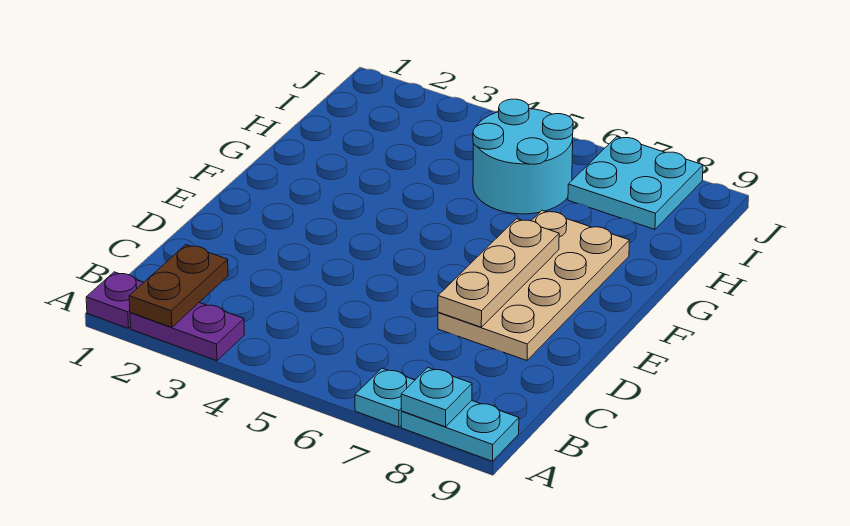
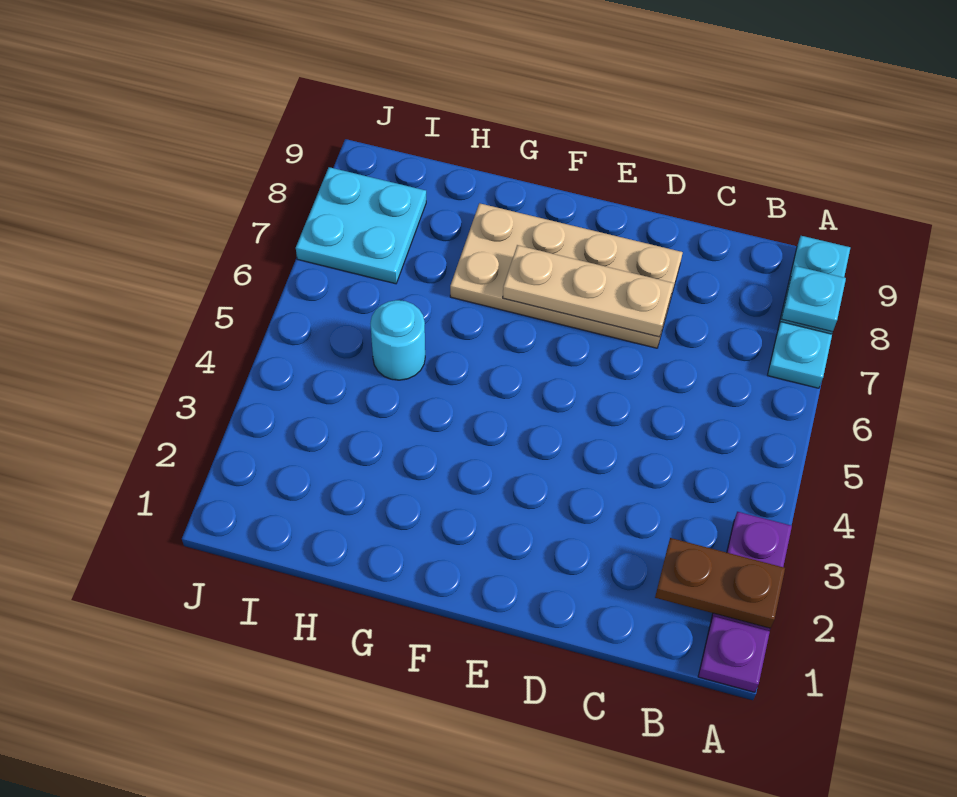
cyan 2x2 round brick [473,99,573,214] -> cyan 1x1 round brick [370,300,425,380]

